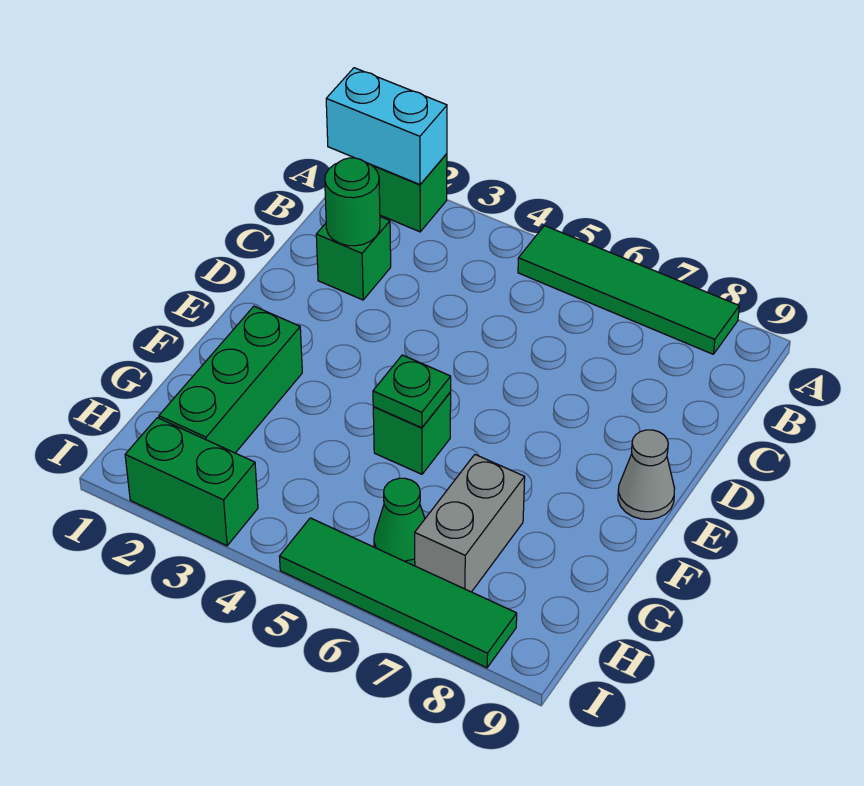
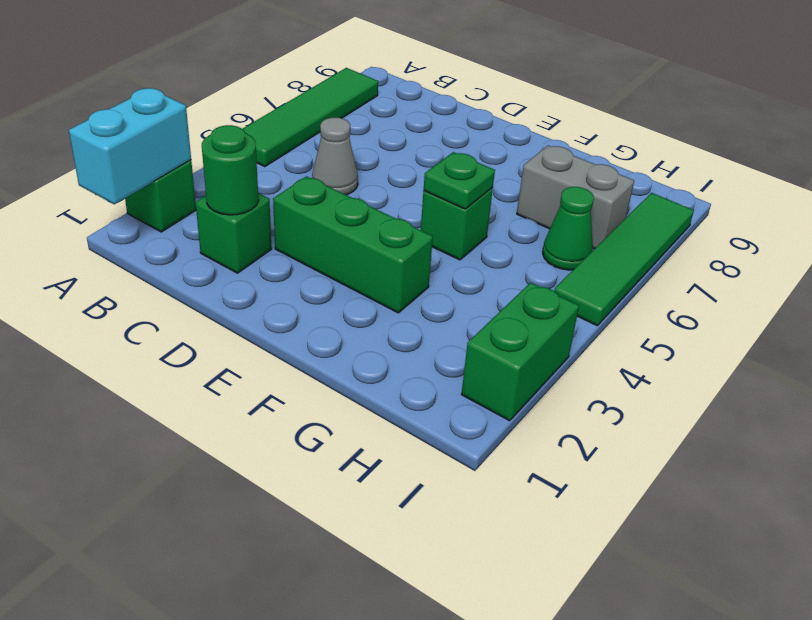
grey 1x1 cone [618,430,675,519] -> grey 1x1 cone moved to [312,118,358,195]
green 1x3 brick [159,306,302,453] -> green 1x3 brick moved to [273,176,433,313]

